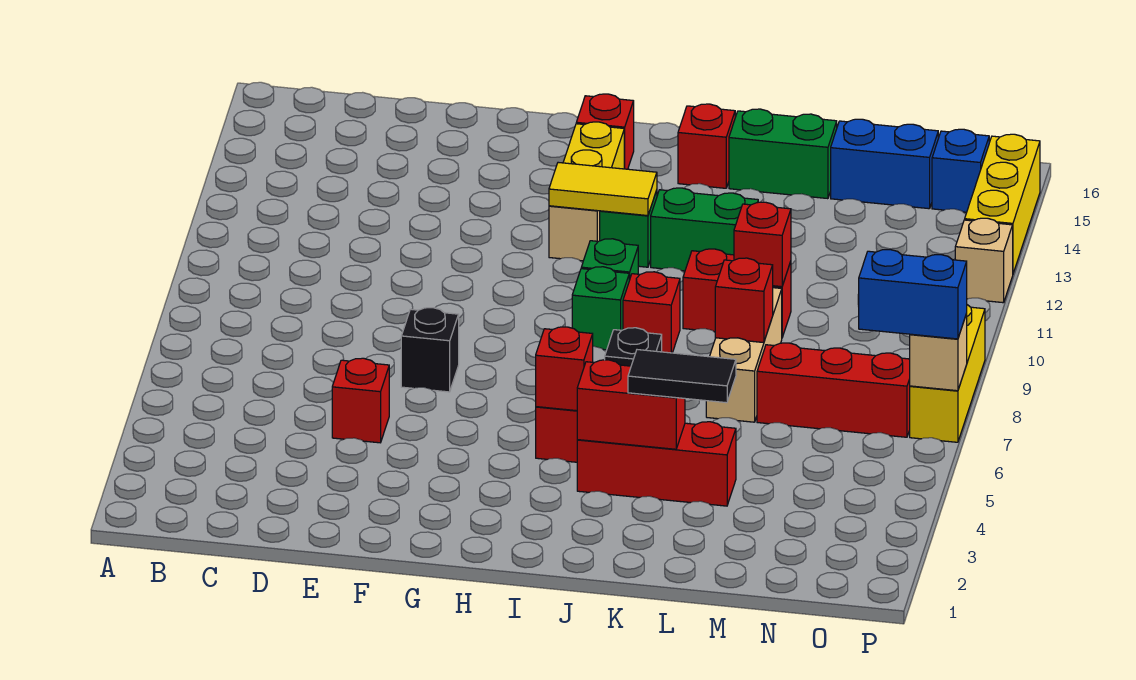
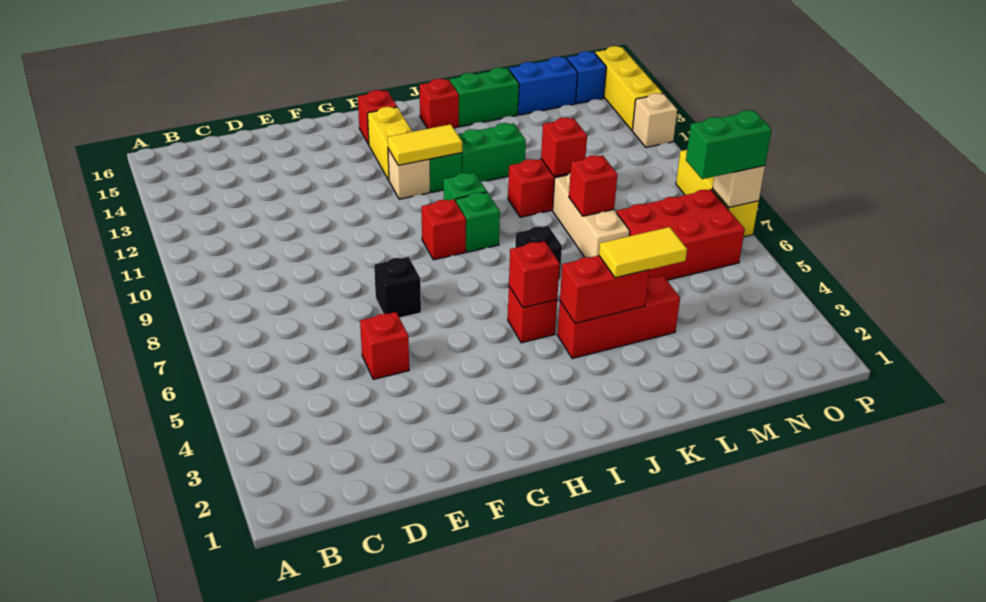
red 1x1 brick [623,272,680,353] -> red 1x1 brick moved to [421,199,466,260]
black 1x2 tile [628,350,736,403] -> yellow 1x2 tile [599,227,687,278]
red 1x3 brick [757,343,910,437] -> red 2x3 brick [616,189,745,280]
blue 1x2 brick [859,250,967,339] -> green 1x2 brick [686,110,772,179]

